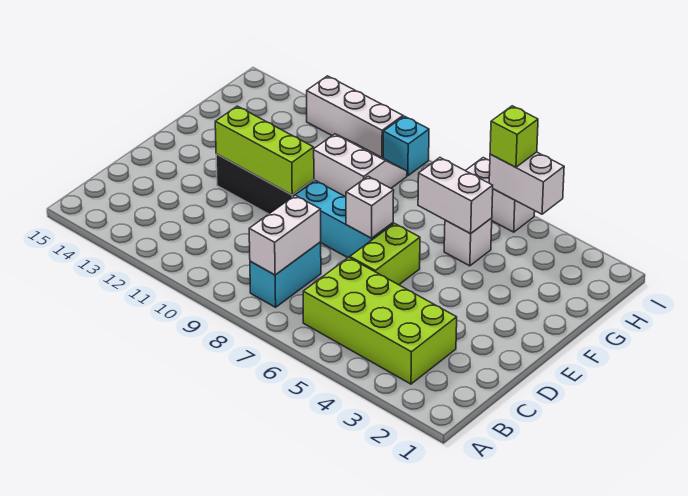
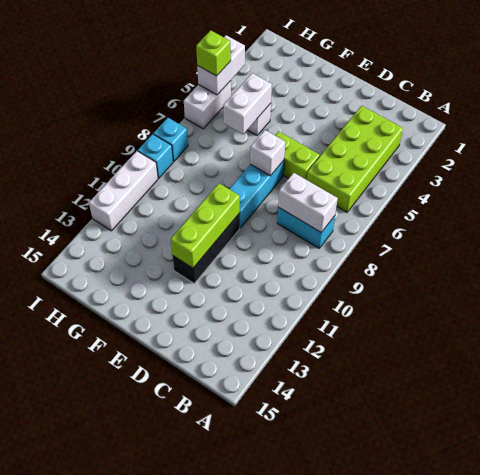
white 2x2 slope [314,134,407,197] -> none
none -> cyan 1x1 brick [153,118,188,161]

